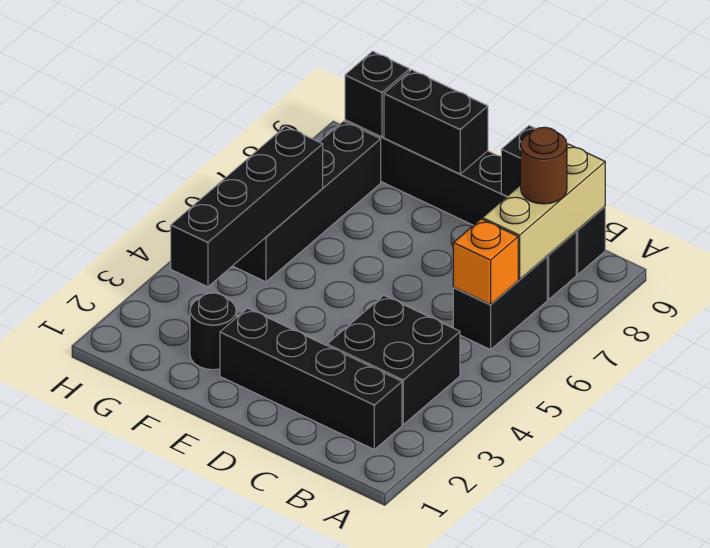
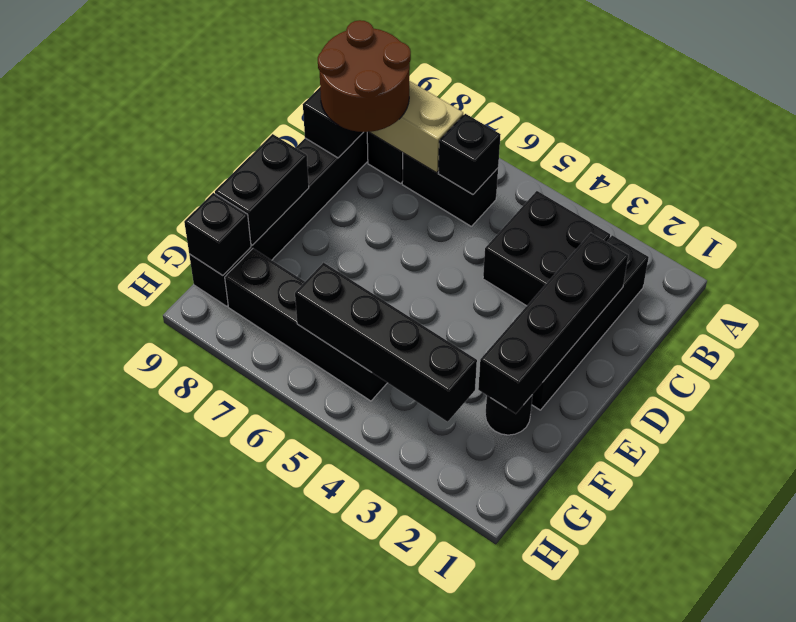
orange 1x1 brick [453,219,518,305] -> black 1x1 brick [438,114,501,195]
brown 1x1 round brick [521,127,567,204] -> brown 2x2 round brick [318,20,411,132]
none -> black 1x4 brick [478,233,628,414]

